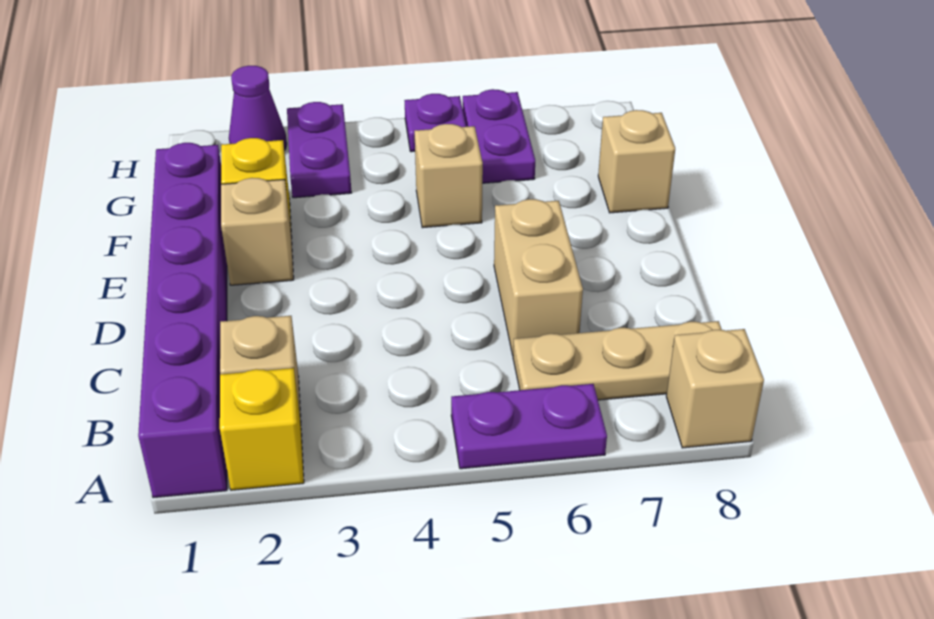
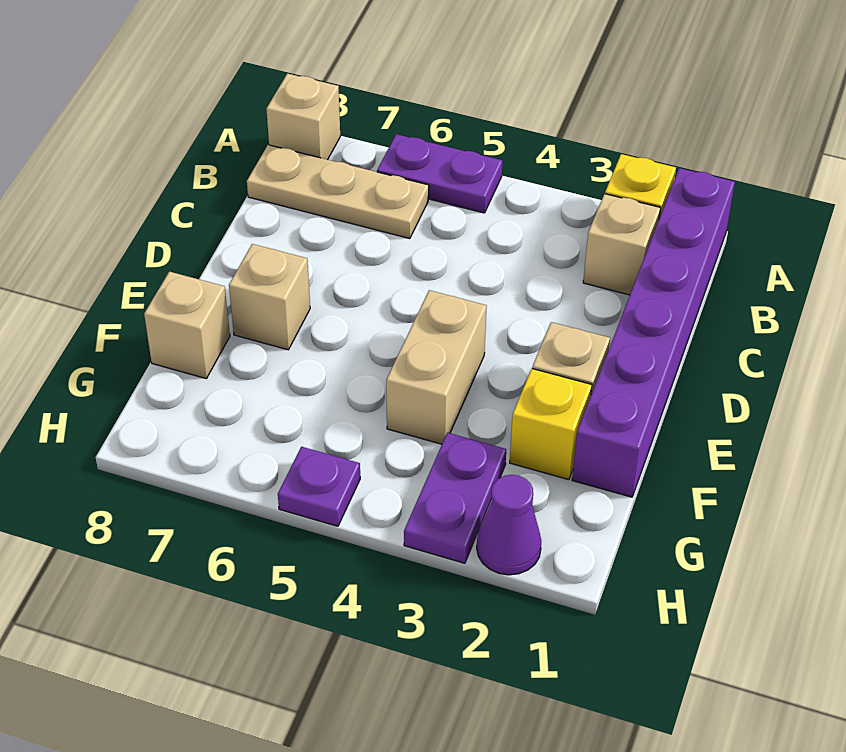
tan 1x2 brick [494,199,583,355] -> tan 1x2 brick moved to [386,290,487,444]
tan 1x1 brick [414,124,483,228] -> tan 1x1 brick moved to [229,244,310,350]
purple 1x2 plate [463,89,535,183] -> none

